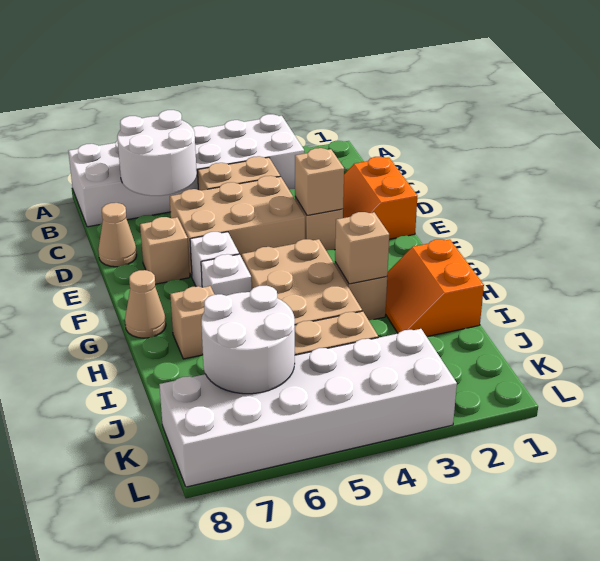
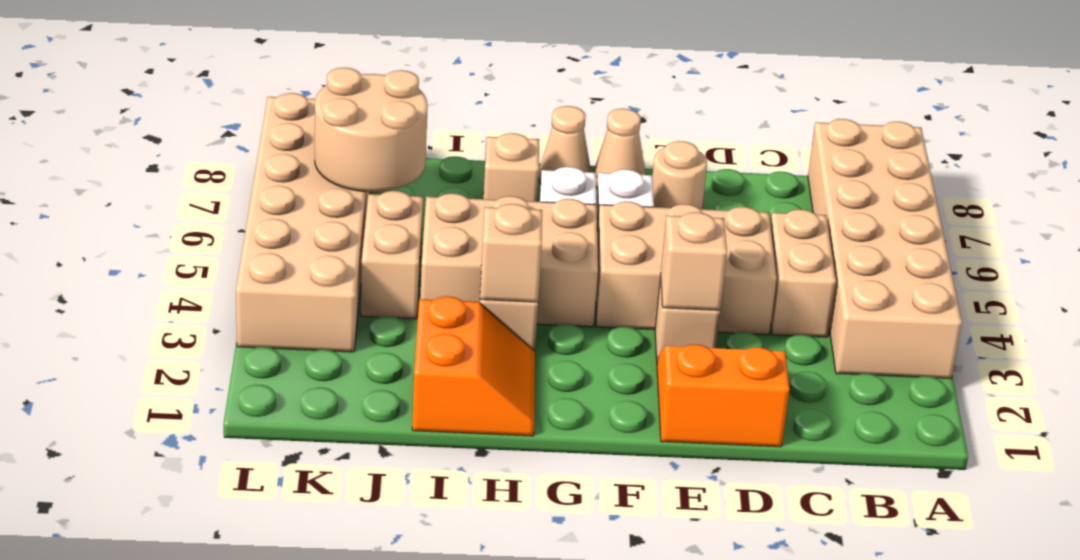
white 2x6 brick [68,114,304,227] -> tan 2x6 brick [808,119,962,379]
white 2x2 round brick [117,110,197,196] -> none
tan 2x3 brick [170,176,305,277] -> tan 2x3 brick turned to [596,201,777,335]
tan 1x1 cone [98,203,137,267] -> tan 1x1 cone moved to [594,109,645,188]
tan 1x1 brick [140,217,190,284] -> tan 1x1 round brick [652,141,707,209]
orange 2x2 slope [386,239,484,337] -> orange 2x2 slope turned to [412,296,535,436]
white 2x2 round brick [201,286,295,394] -> tan 2x2 round brick [315,68,428,192]
white 2x6 brick [159,329,457,487] -> tan 2x6 brick [236,93,370,352]

